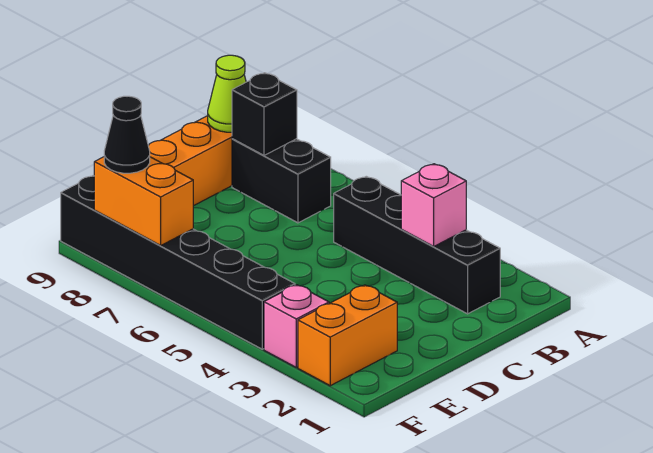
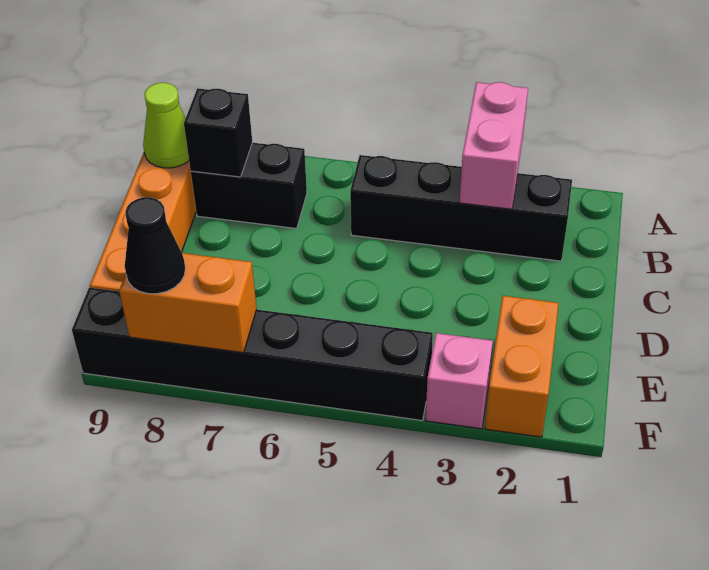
pink 1x1 brick [401,164,466,246] -> pink 1x2 brick [459,82,528,209]

